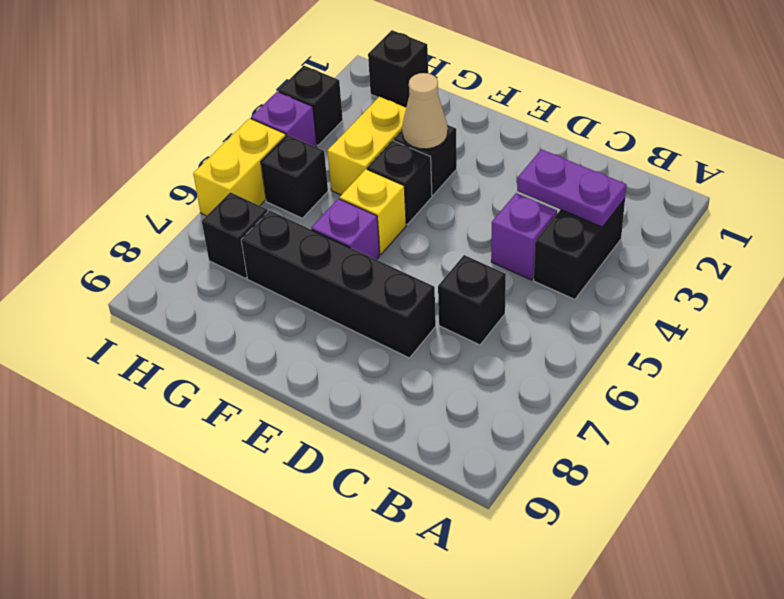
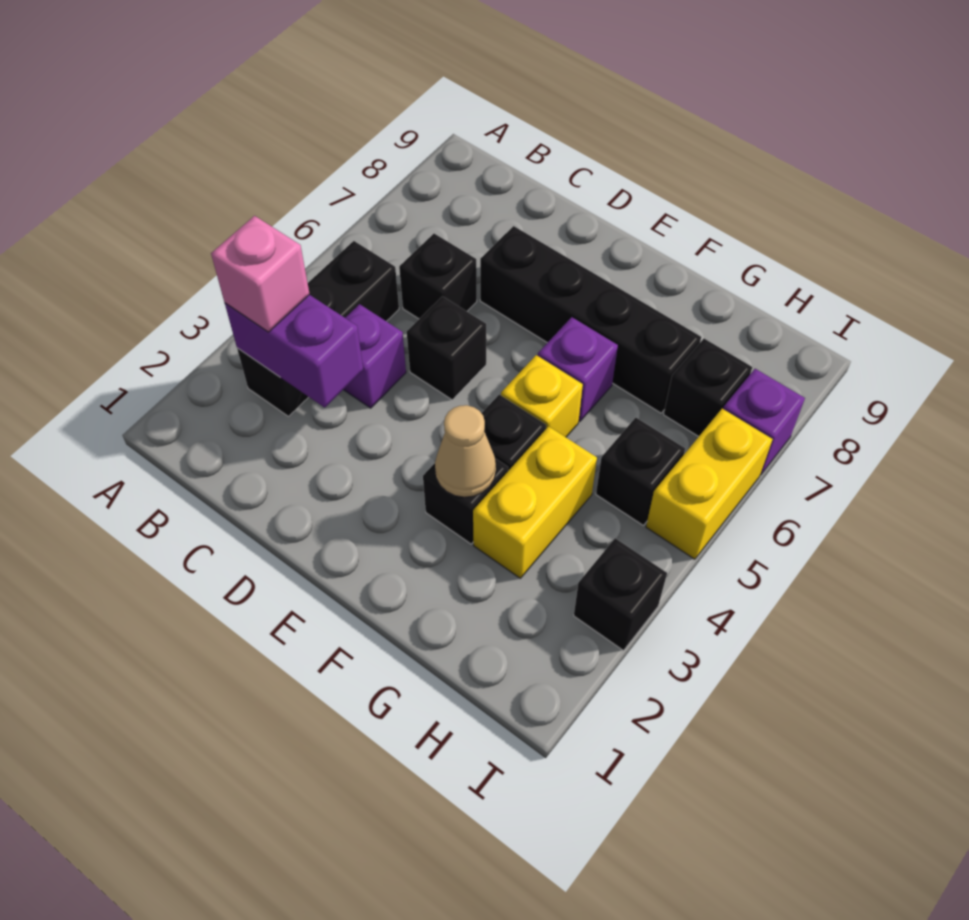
black 1x2 brick [534,199,625,299] -> black 1x3 brick [237,241,399,416]
purple 1x2 plate [517,149,627,227] -> purple 1x2 brick [225,295,363,408]
none -> pink 1x1 brick [211,216,310,332]
black 1x1 brick [368,30,428,107] -> black 1x1 brick moved to [407,296,486,400]
purple 1x1 brick [251,92,317,147] -> purple 1x1 brick moved to [723,369,805,475]

